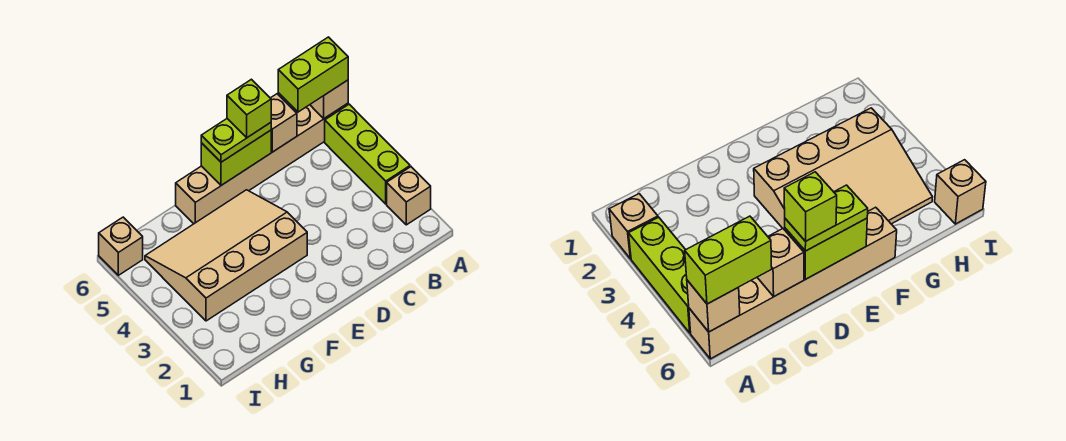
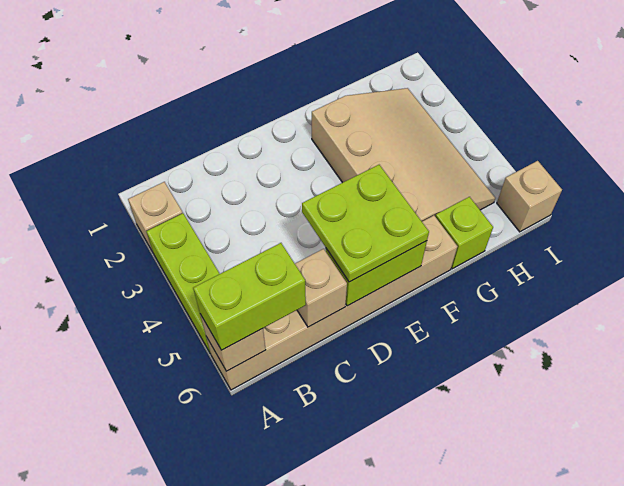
lime 1x2 plate [201,119,271,162] -> lime 2x2 plate [302,165,429,282]
lime 1x1 brick [227,79,271,138] -> lime 1x1 brick moved to [435,197,493,269]
tan 3x4 slope [145,190,307,321] -> tan 3x4 slope turned to [312,88,495,221]

